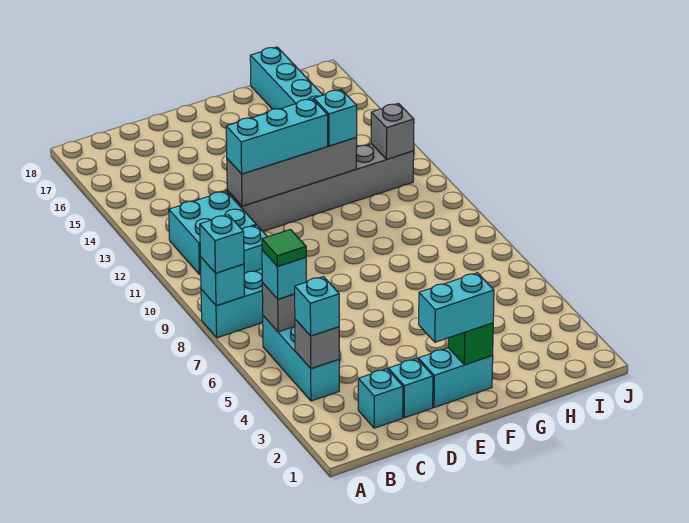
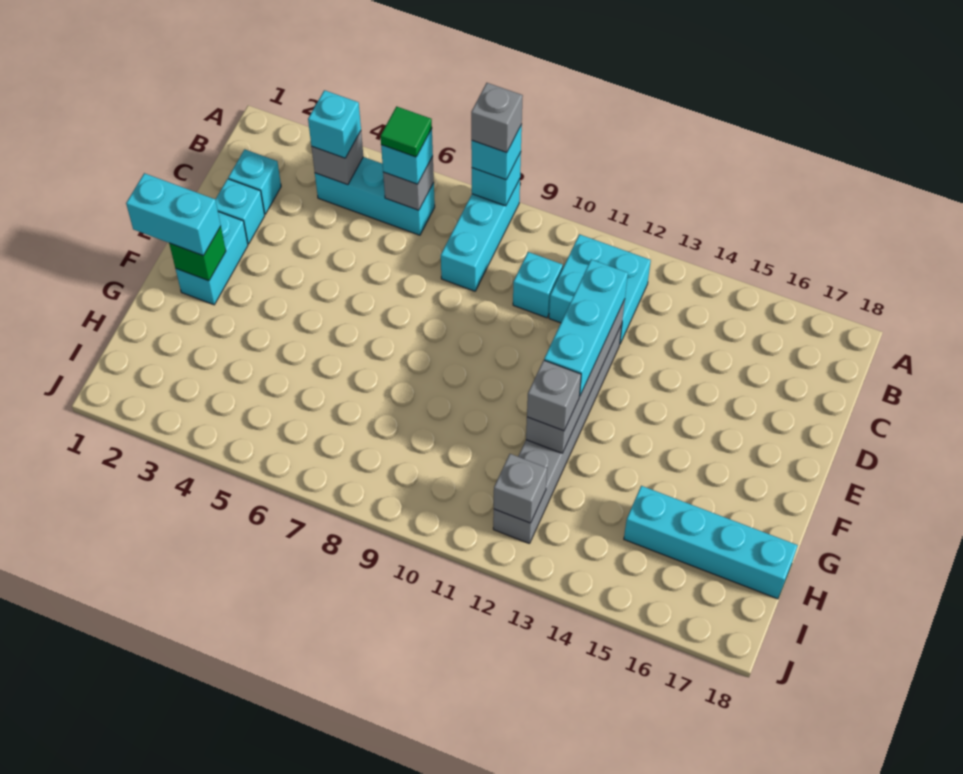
none -> grey 1x1 brick [471,83,523,153]
cyan 1x2 brick [419,273,494,342] -> cyan 1x2 brick turned to [126,173,221,256]
cyan 1x1 brick [314,90,357,146] -> grey 1x1 brick [527,360,581,431]

